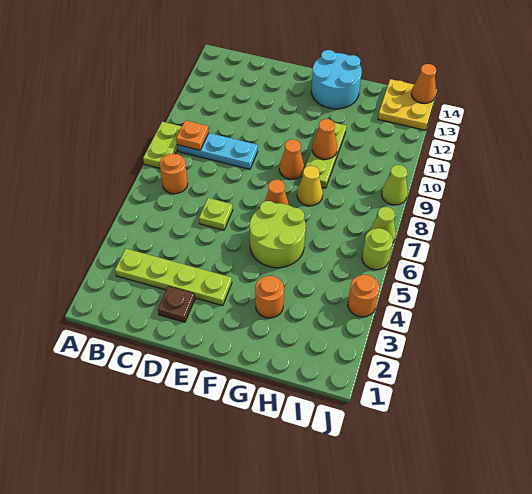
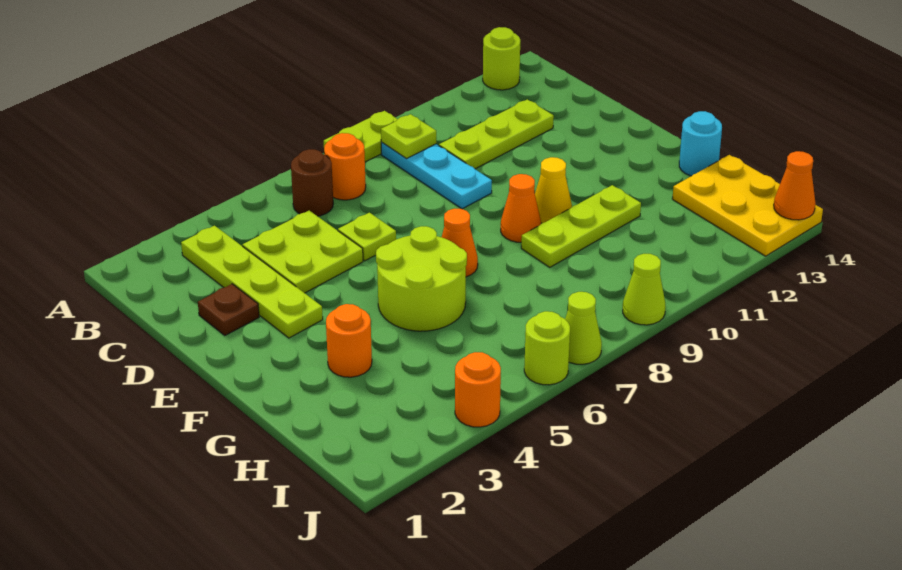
none -> lime 1x1 round brick [483,27,520,90]
none -> brown 1x1 round brick [291,149,333,216]
orange 1x1 plate [176,120,209,150] -> lime 1x1 plate [381,114,436,159]
none -> lime 2x2 plate [243,211,363,293]
none -> lime 1x3 plate [439,99,554,169]
cyan 2x2 round brick [311,50,362,109] -> cyan 1x1 round brick [679,111,722,176]
yellow 1x1 cone [297,166,323,206] -> yellow 1x1 cone moved to [535,157,572,223]
orange 1x1 cone [312,119,337,159] -> none
yellow 2x2 plate [378,79,437,130] -> yellow 2x3 plate [672,155,823,256]

